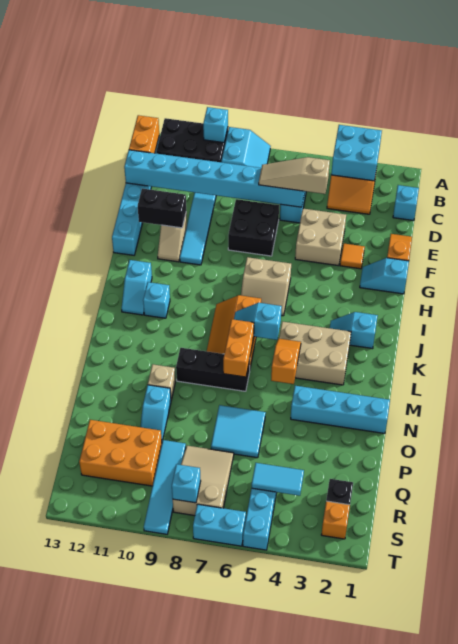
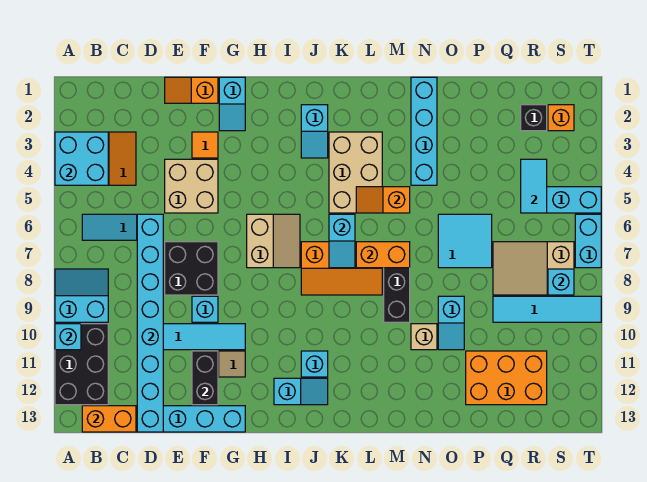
cyan 1x1 brick [393,185,419,221] -> cyan 1x1 brick moved to [192,296,218,322]
tan 1x3 slope [259,157,330,194] -> none
cyan 1x2 slope [140,385,171,441] -> cyan 1x2 slope turned to [438,296,464,350]
orange 2x3 brick [79,420,162,486] -> orange 2x3 brick turned to [466,351,547,405]

